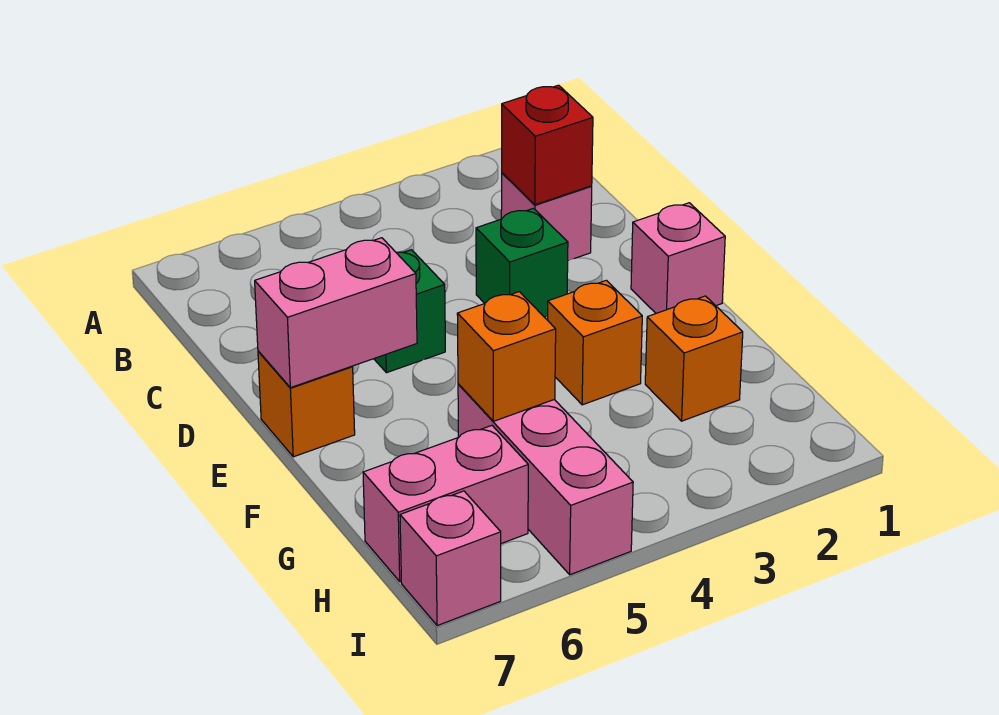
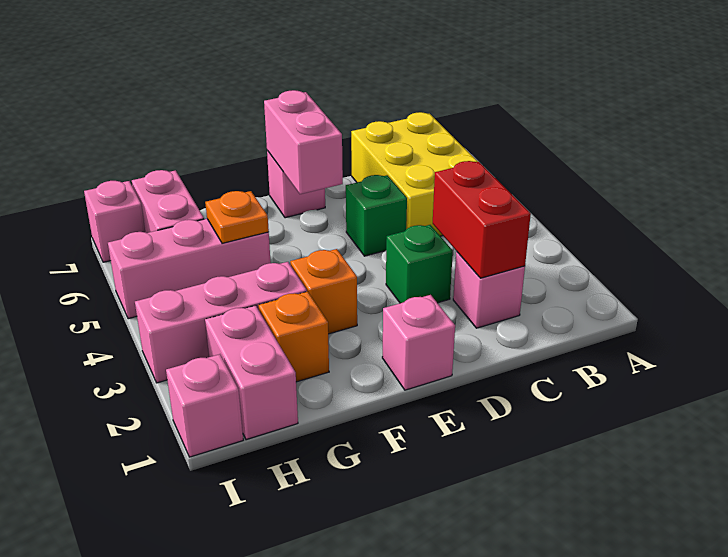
none -> yellow 2x3 brick [351,112,478,236]
red 1x1 brick [502,85,593,205] -> red 1x2 brick [433,161,531,278]
orange 1x1 brick [258,351,355,457] -> pink 1x1 brick [267,150,325,218]
none -> pink 1x3 brick [135,262,307,383]
orange 1x1 brick [457,292,556,421] -> orange 1x1 plate [205,191,269,243]
none -> pink 1x2 brick [205,306,298,440]
none -> pink 1x1 brick [166,354,243,457]

